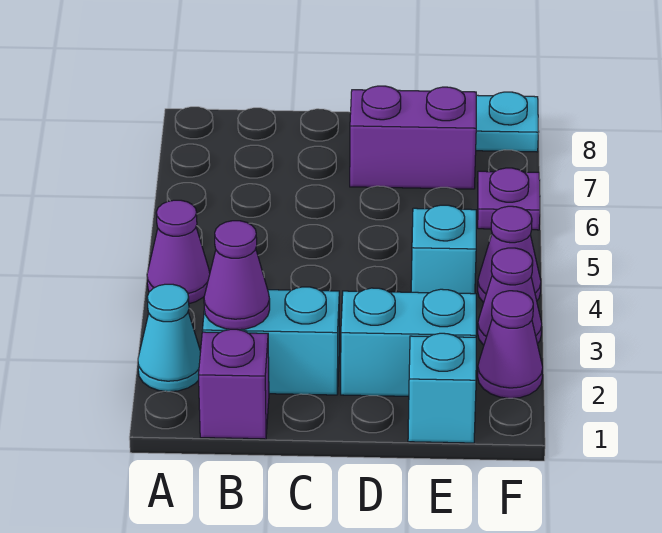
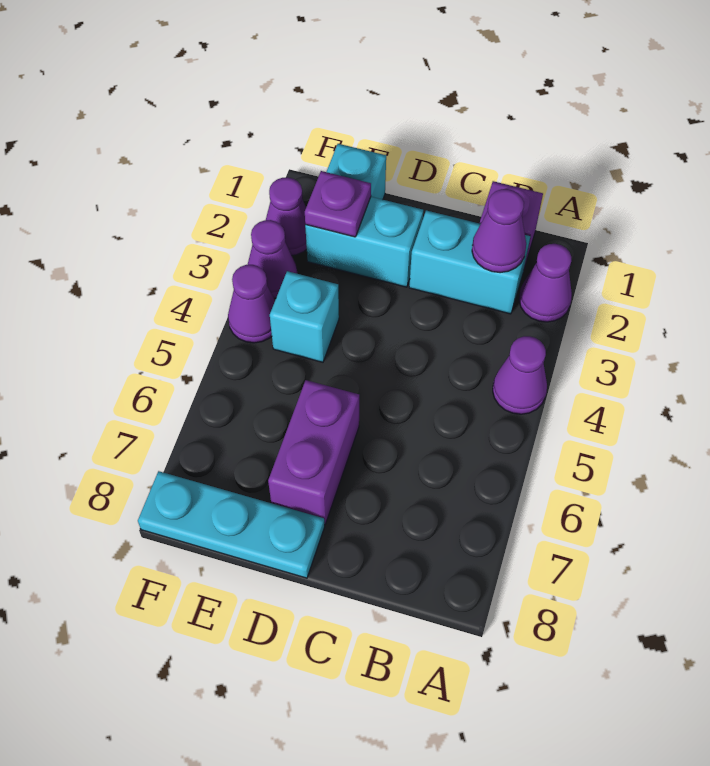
cyan 1x1 cone [138,284,201,392] -> purple 1x1 cone [519,244,572,322]
purple 1x2 brick [350,86,476,189] -> purple 1x2 brick turned to [268,380,359,525]
purple 1x1 plate [478,168,540,230] -> purple 1x1 plate moved to [305,171,371,237]

